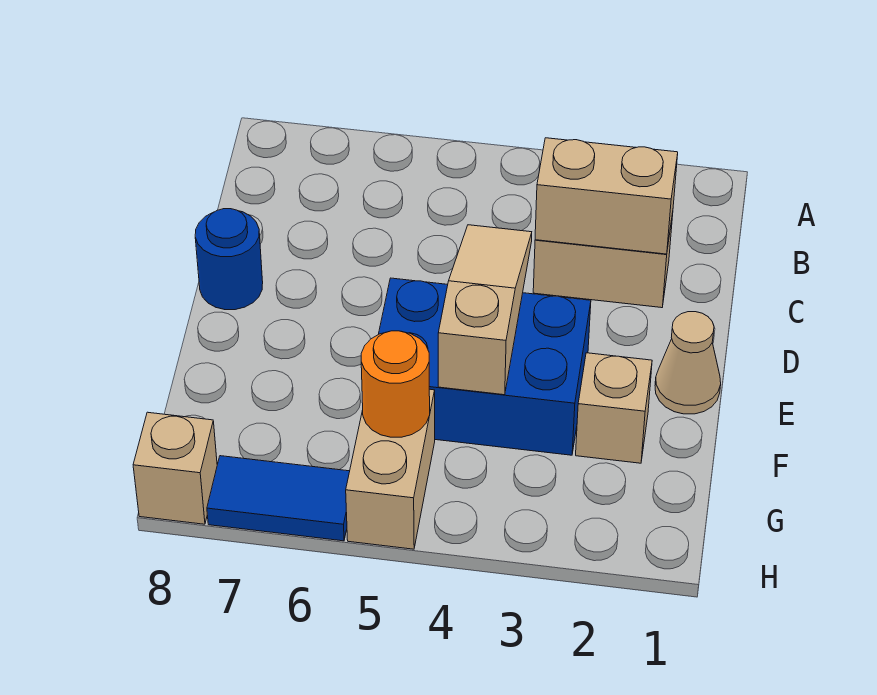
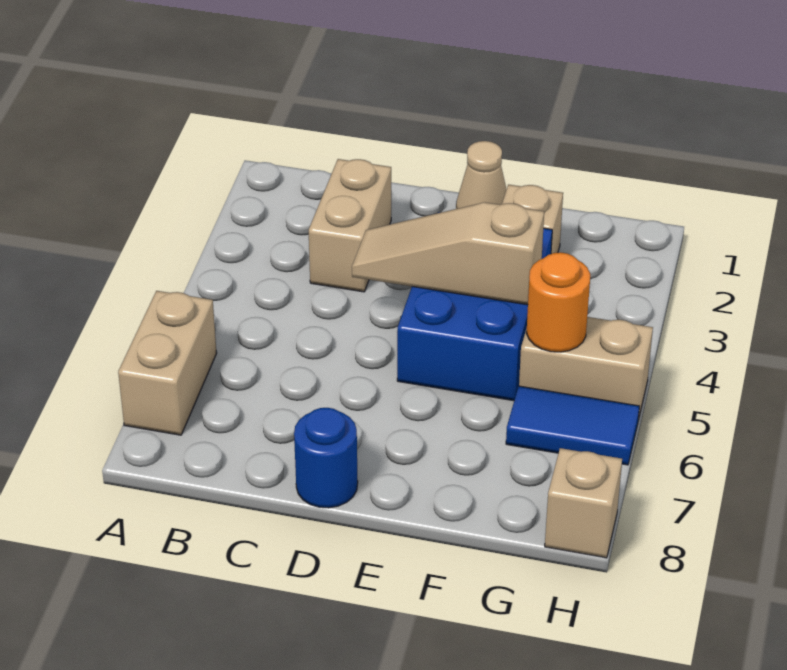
tan 1x2 brick [535,138,678,254] -> tan 1x2 brick moved to [118,291,217,435]
blue 1x2 tile [207,456,350,541] -> blue 1x2 tile turned to [506,386,640,465]

